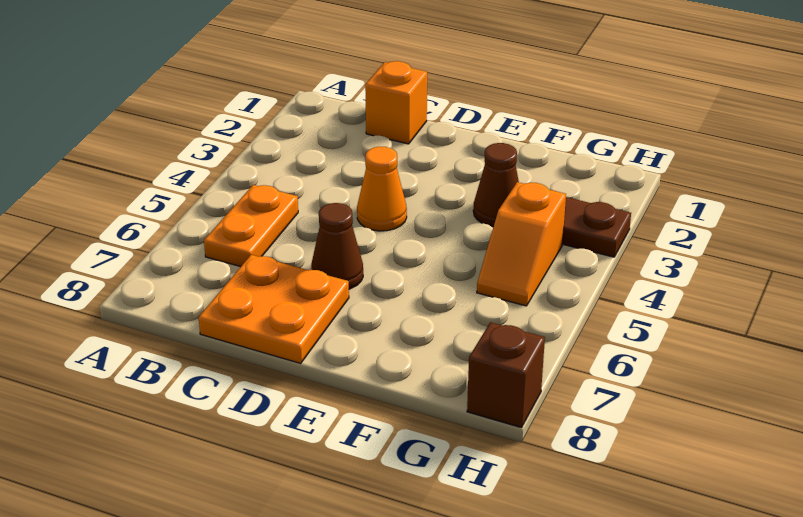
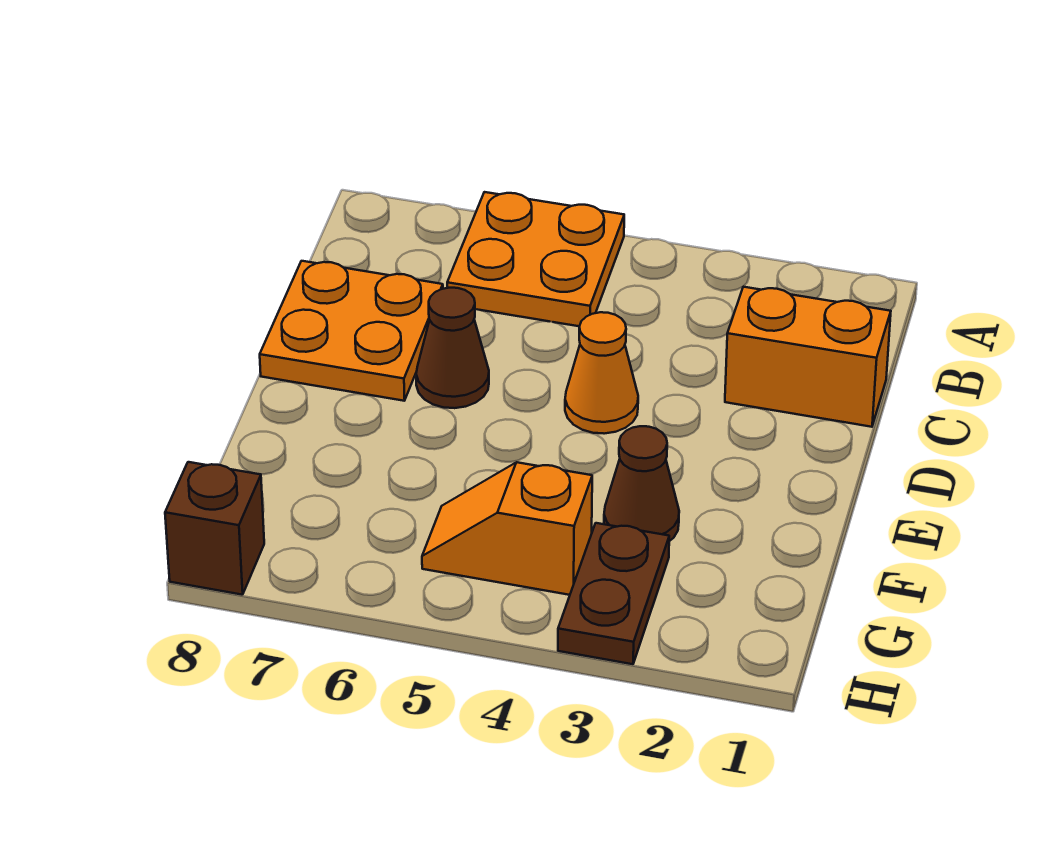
orange 1x2 plate [204,185,298,267] -> orange 2x2 plate [447,192,624,326]
orange 1x1 brick [365,61,427,144] -> orange 1x2 brick [725,287,891,427]

